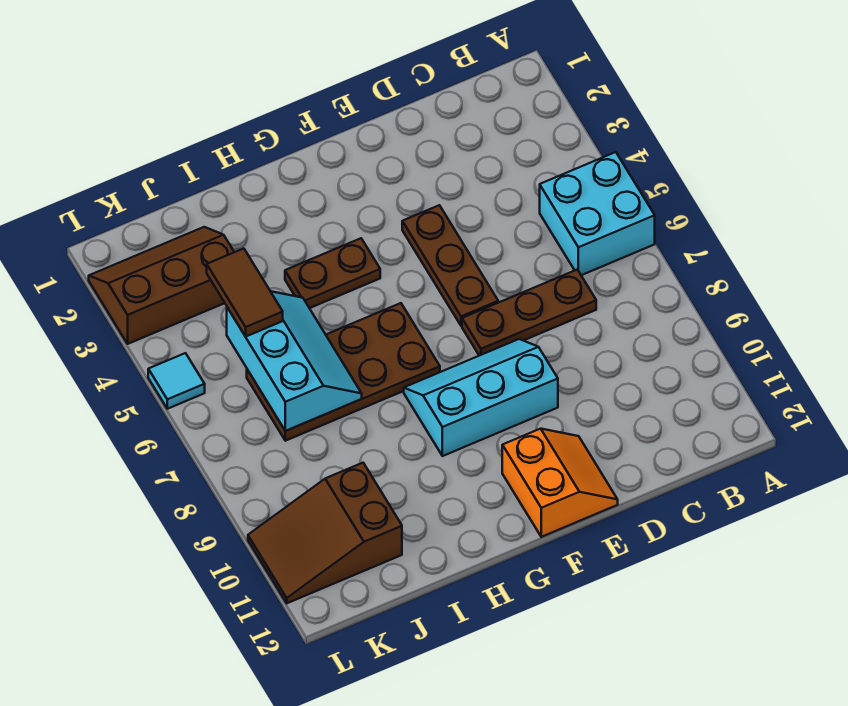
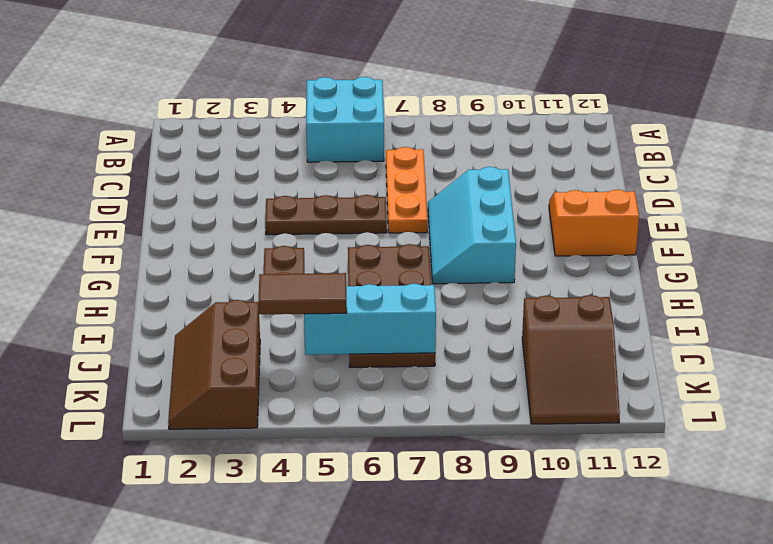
brown 1x3 plate [462,270,596,356] -> orange 1x3 plate [386,147,428,233]
cyan 1x1 tile [148,353,205,409] -> none

